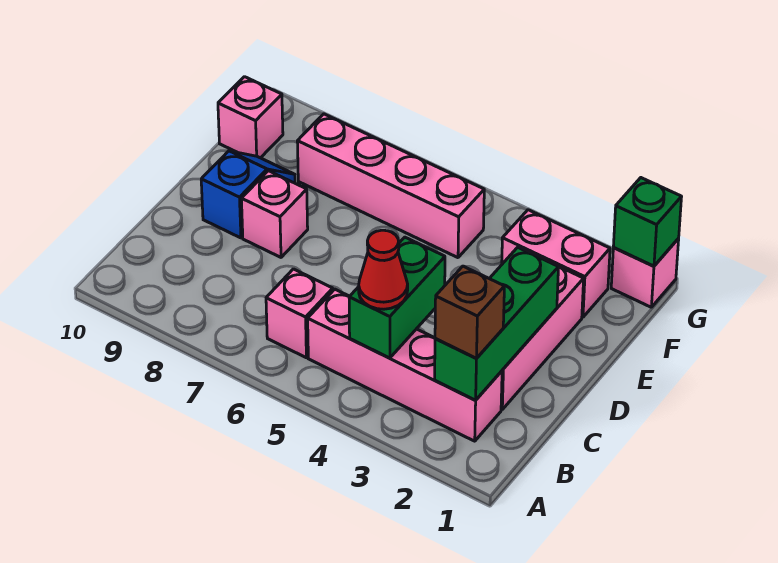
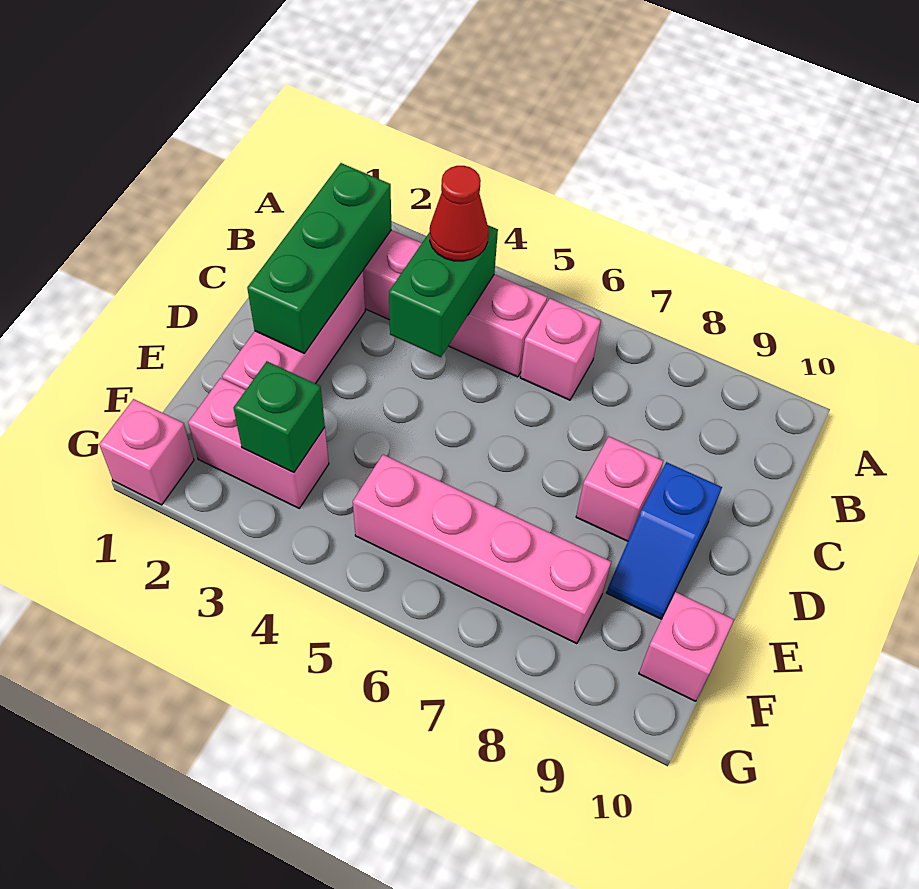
brown 1x1 brick [435,266,504,358] -> none
green 1x1 brick [613,178,681,266] -> green 1x1 brick moved to [234,361,325,473]

